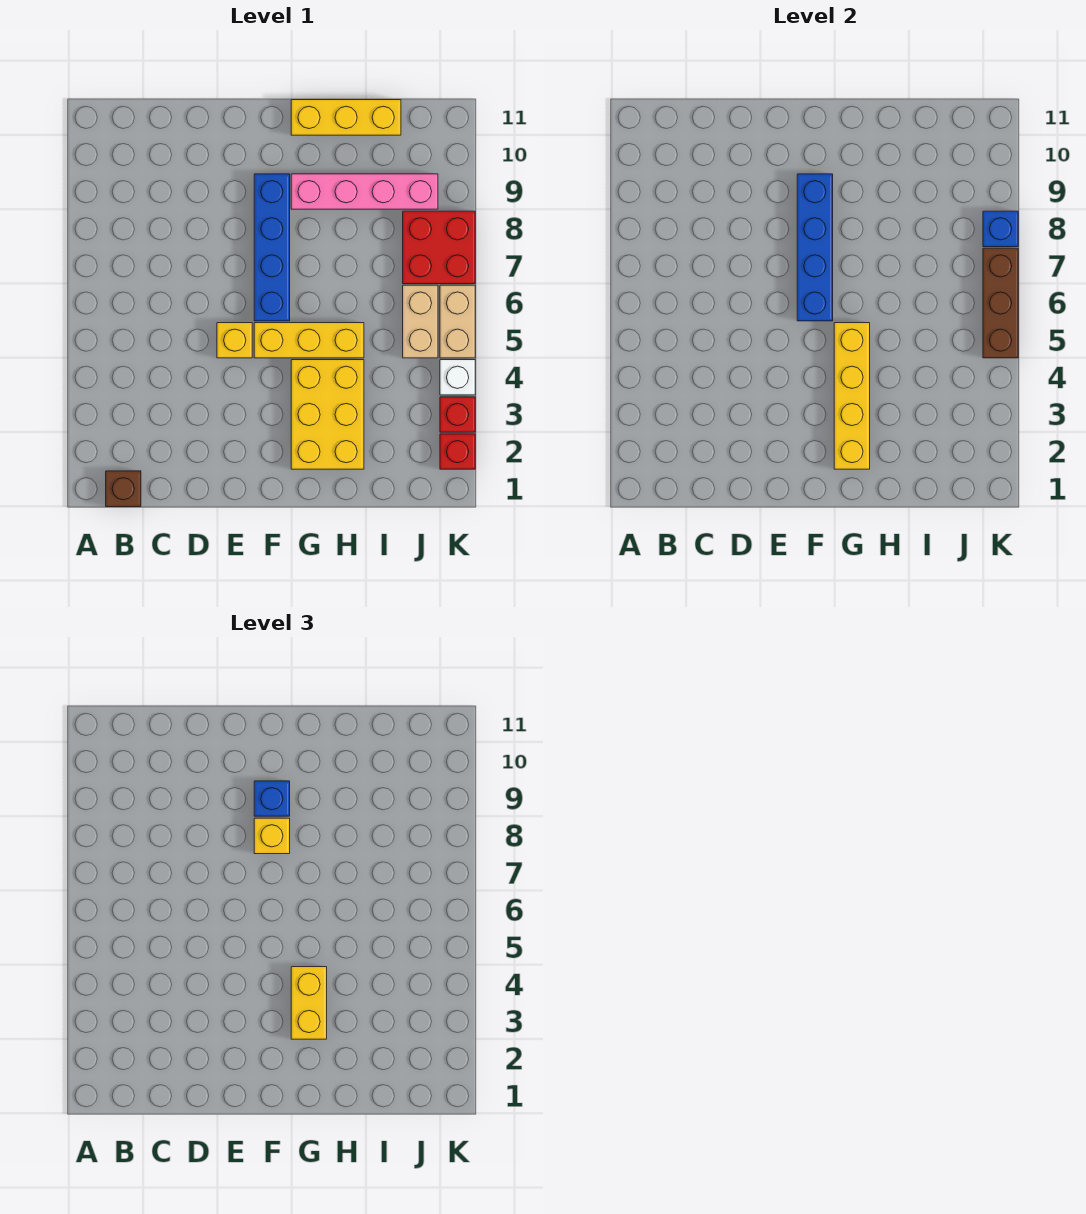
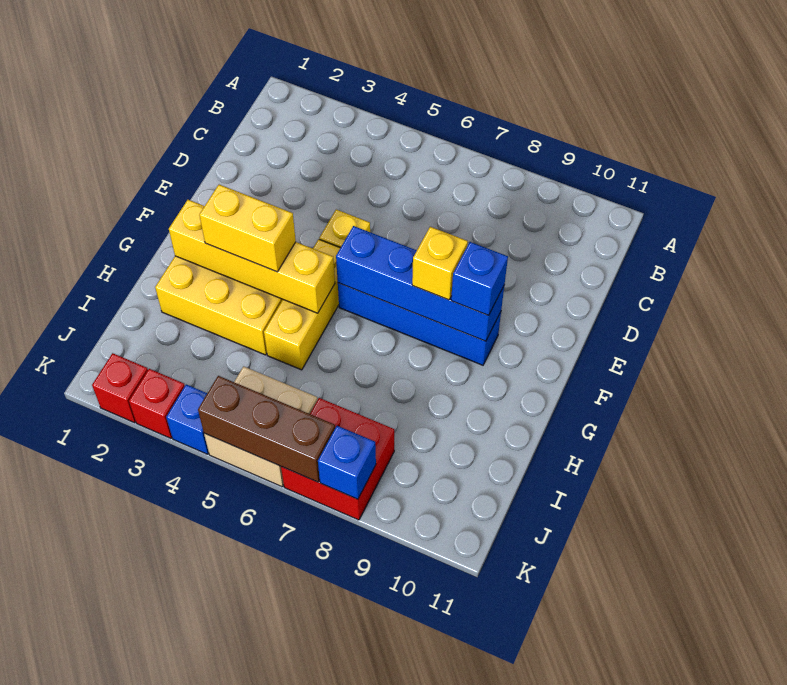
brown 1x1 brick [106,471,141,507] -> none
pink 1x4 brick [291,174,438,209] -> none
yellow 1x3 brick [291,100,401,135] -> none
white 1x1 brick [440,360,475,395] -> blue 1x1 brick [166,384,209,454]

